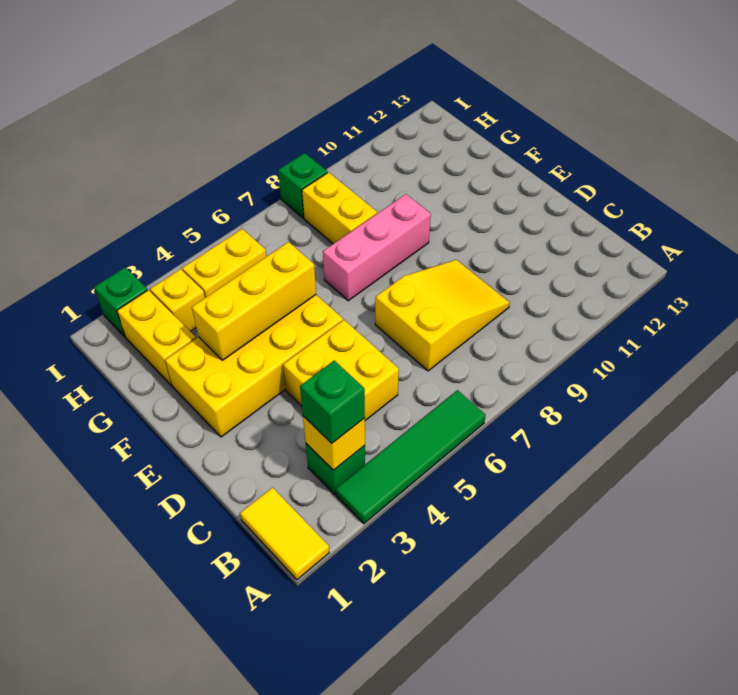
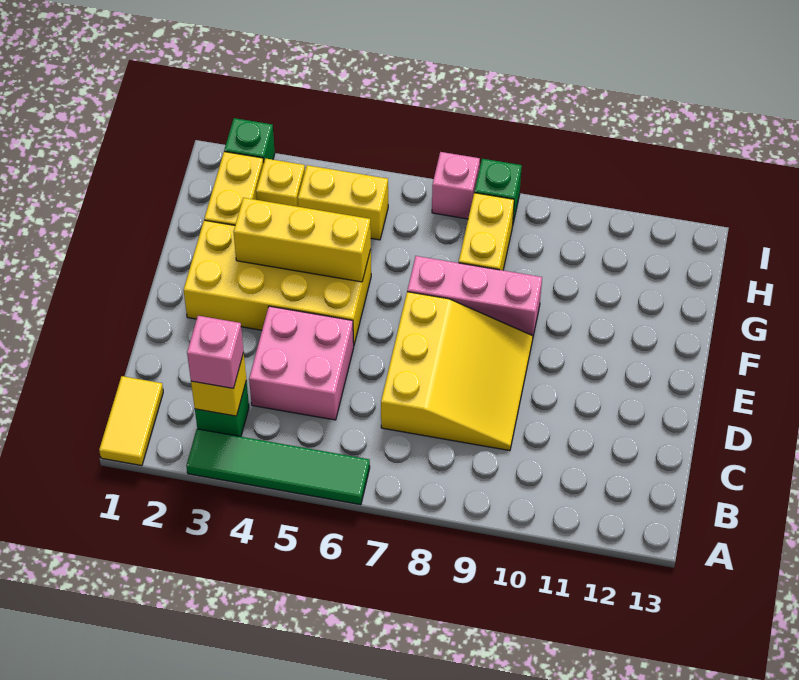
green 1x1 brick [300,360,365,443] -> pink 1x1 brick [187,316,244,389]
yellow 2x2 brick [283,320,399,420] -> pink 2x2 brick [249,306,354,420]
yellow 2x3 slope [375,260,510,371] -> yellow 3x3 slope [381,292,533,451]
none -> pink 1x1 brick [432,152,480,219]

